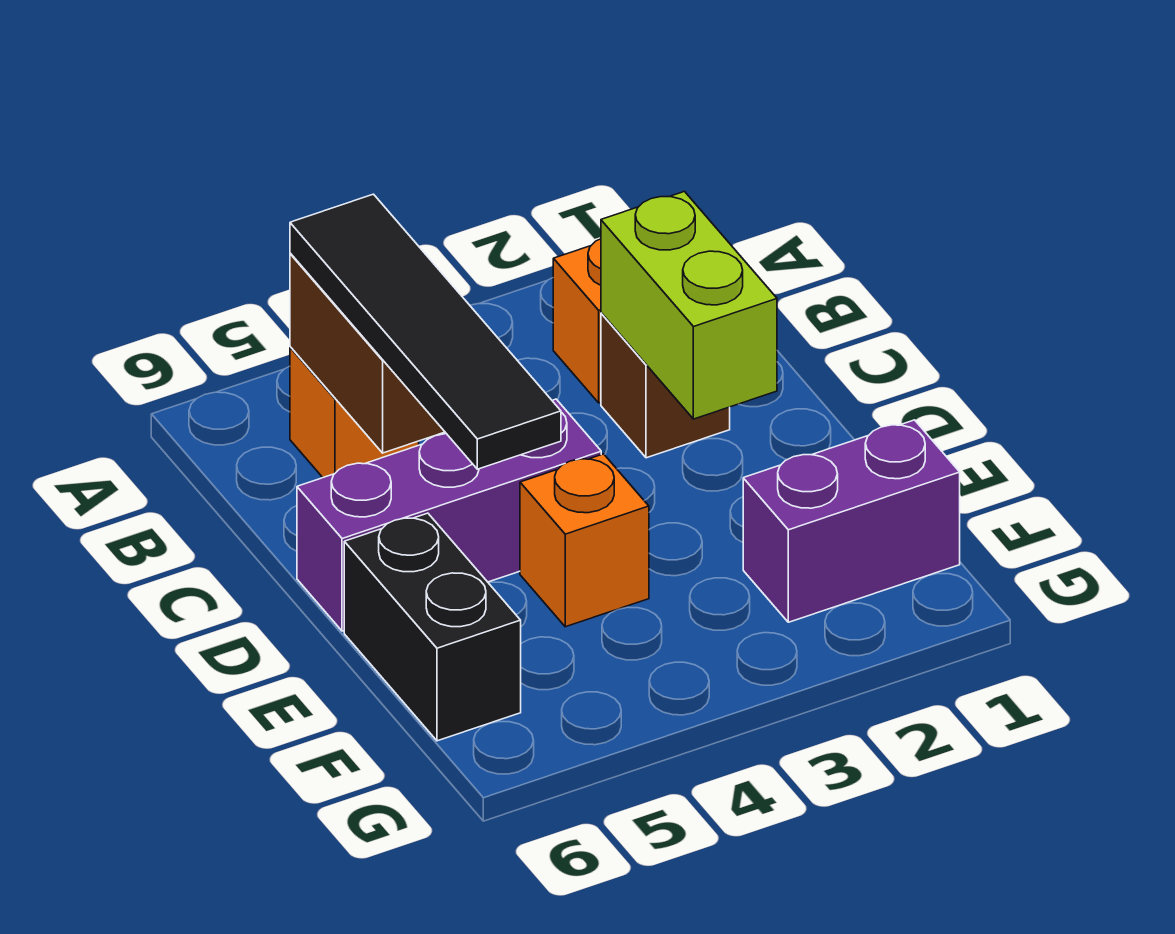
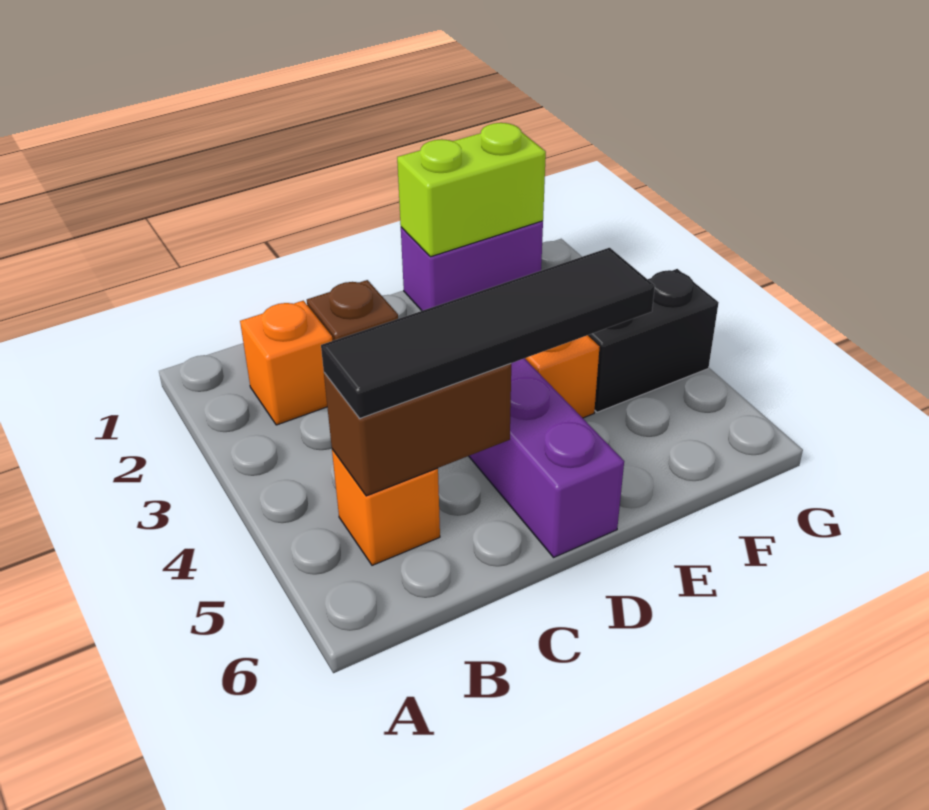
lime 1x2 brick [601,191,777,419] -> lime 1x2 brick moved to [397,123,546,257]
black 1x2 brick [344,513,521,741] -> black 1x2 brick moved to [588,269,719,412]
purple 1x2 brick [743,420,960,622] -> purple 1x2 brick turned to [401,221,543,311]

